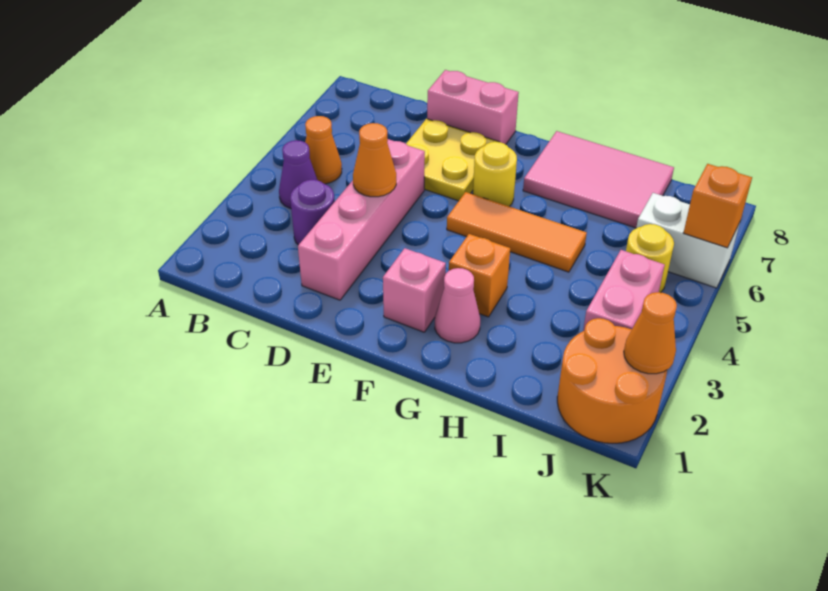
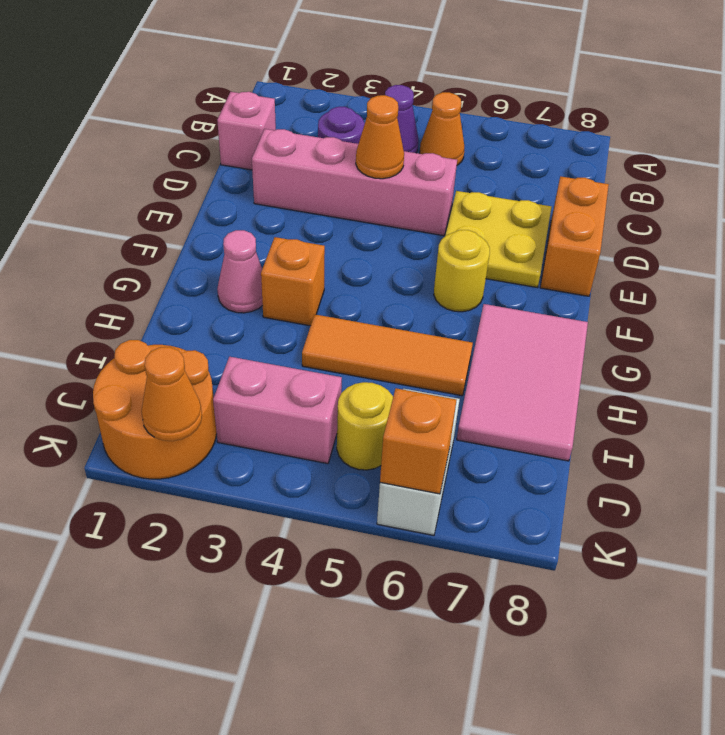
pink 1x2 brick [427,70,519,144] -> orange 1x2 brick [540,176,609,296]
pink 1x1 brick [383,248,446,332] -> pink 1x1 brick moved to [217,92,276,170]
orange 1x3 tile [447,192,587,272] -> orange 1x3 tile turned to [302,315,473,396]

